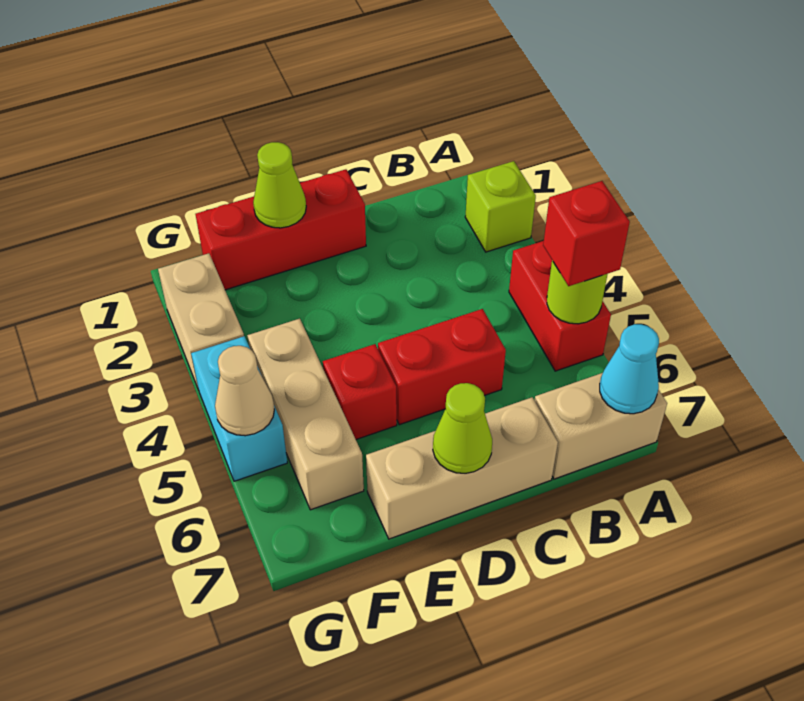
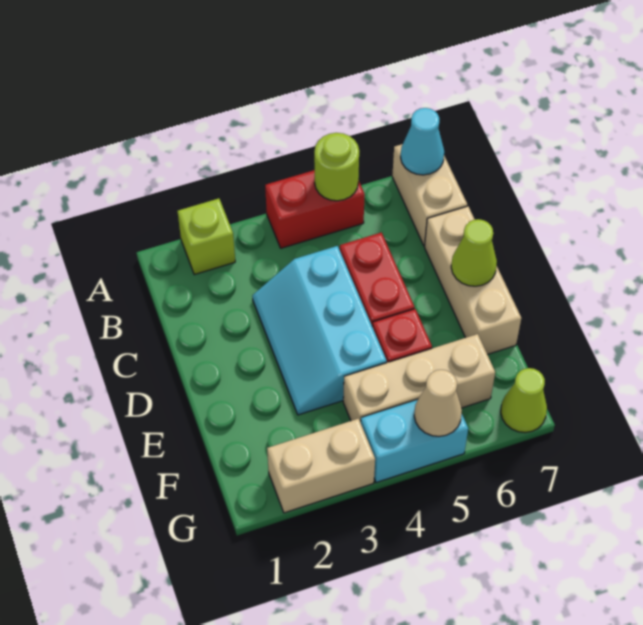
red 1x1 brick [543,181,630,286] -> none
none -> cyan 2x3 slope [252,246,387,415]
red 1x3 brick [196,169,366,290] -> none
lime 1x1 cone [253,142,306,228] -> lime 1x1 cone moved to [501,368,547,433]

